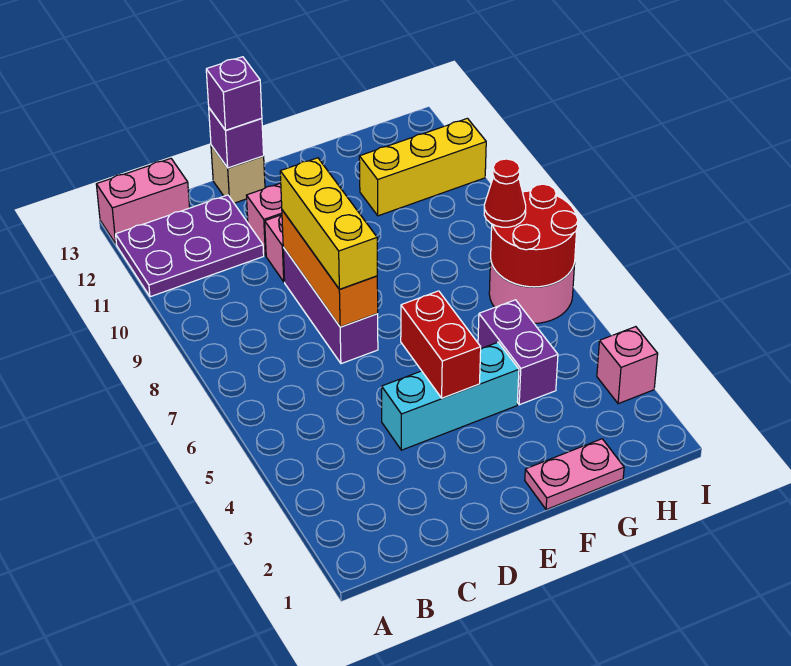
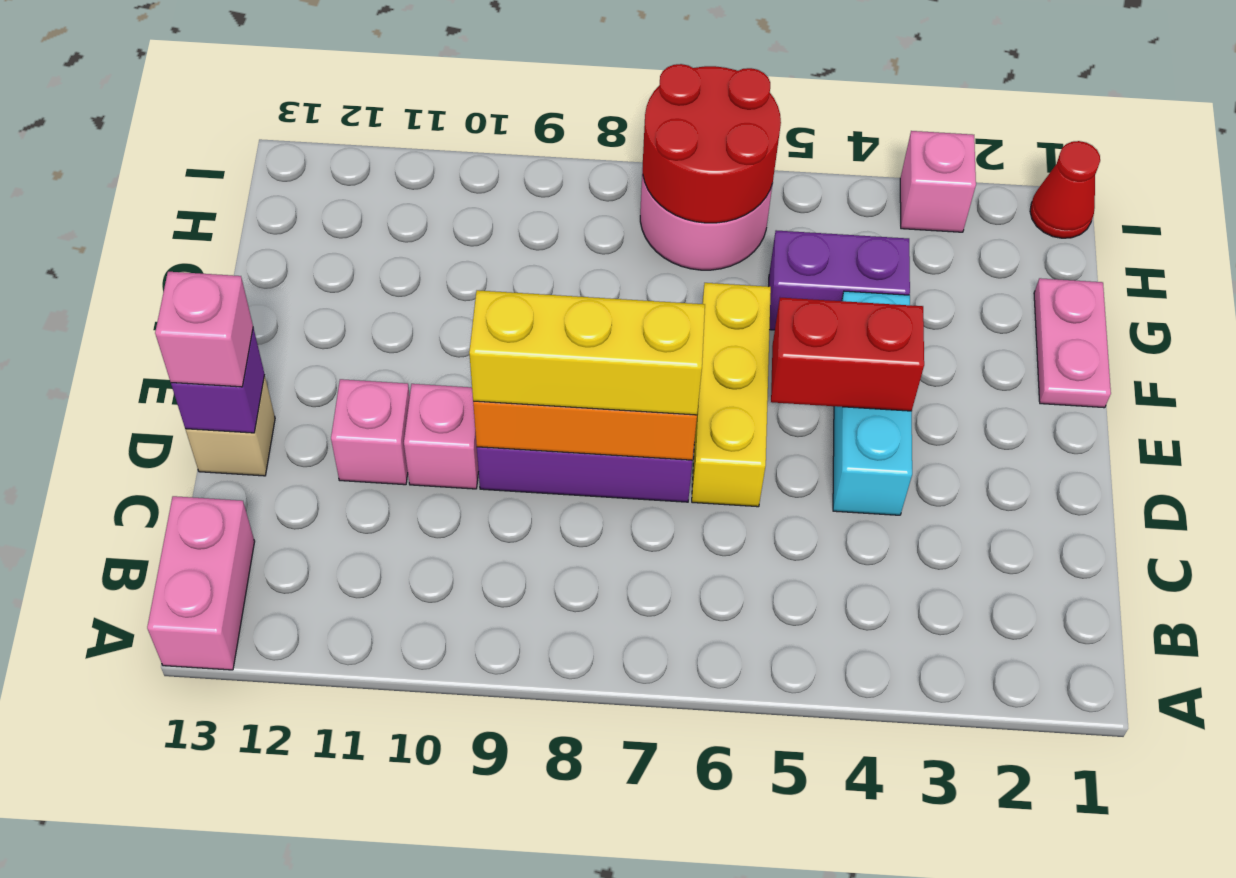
purple 2x3 plate [116,195,264,297] -> none
purple 1x1 brick [206,57,262,130] -> pink 1x1 brick [155,272,253,387]
yellow 1x3 brick [359,118,486,216] -> yellow 1x3 brick moved to [692,283,771,507]
red 1x1 cone [484,159,526,227] -> red 1x1 cone moved to [1030,141,1100,238]

